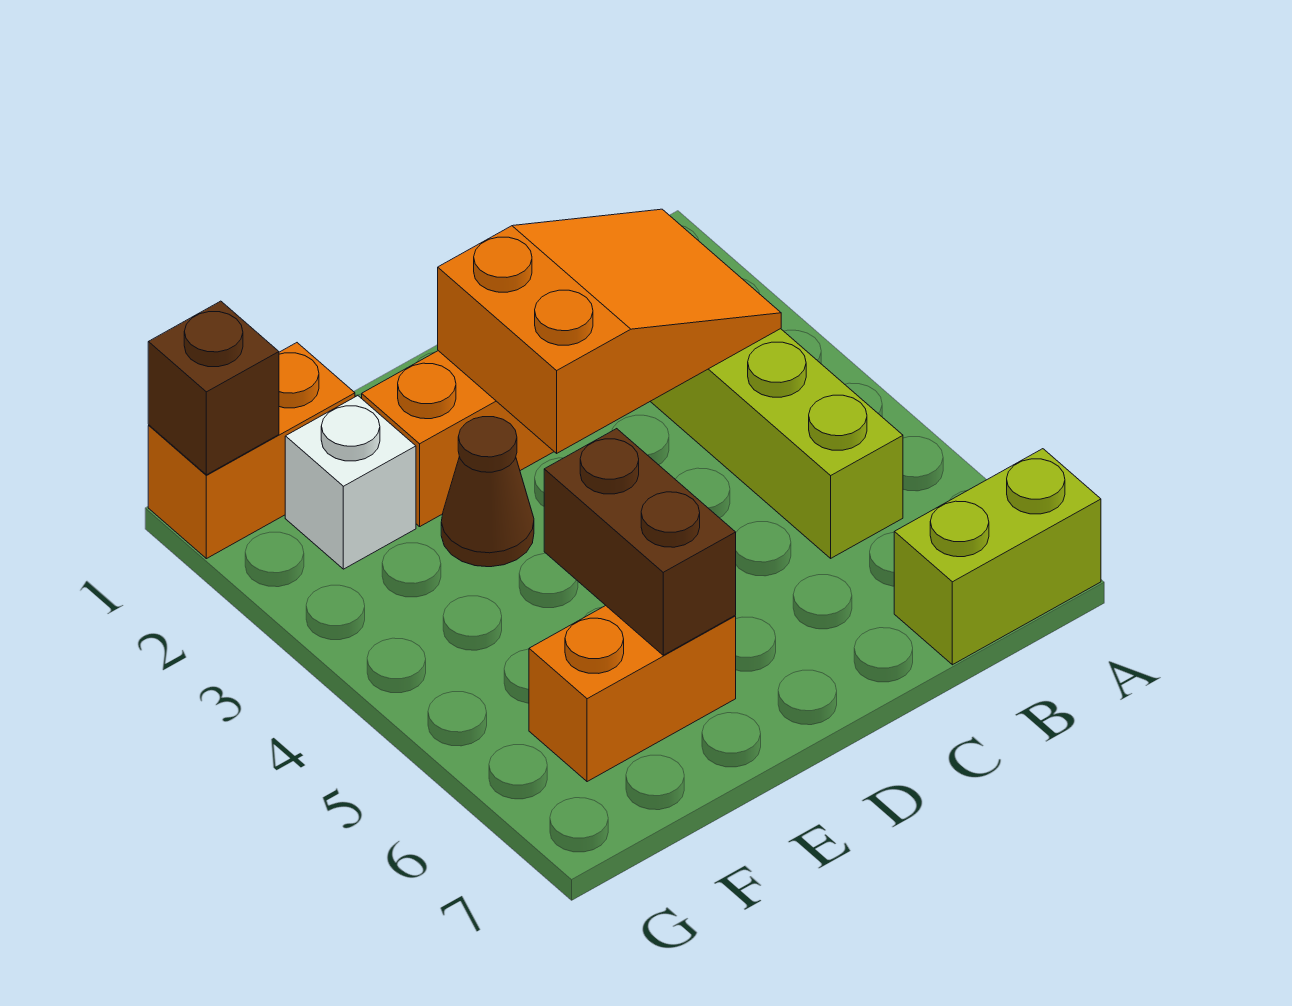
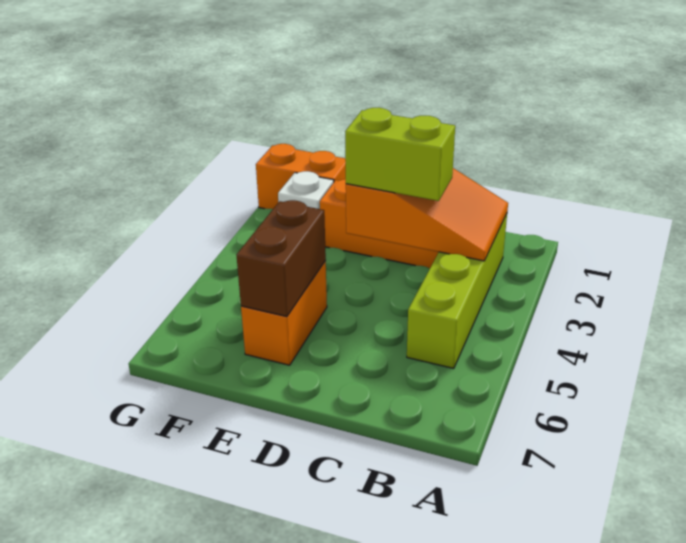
lime 1x2 brick [894,449,1101,665] -> lime 1x2 brick moved to [345,108,455,201]
brown 1x1 cone [441,417,534,567] -> none
orange 1x2 brick [529,605,736,782] -> orange 1x2 brick turned to [241,261,327,365]
brown 1x1 brick [148,301,279,475] -> none

